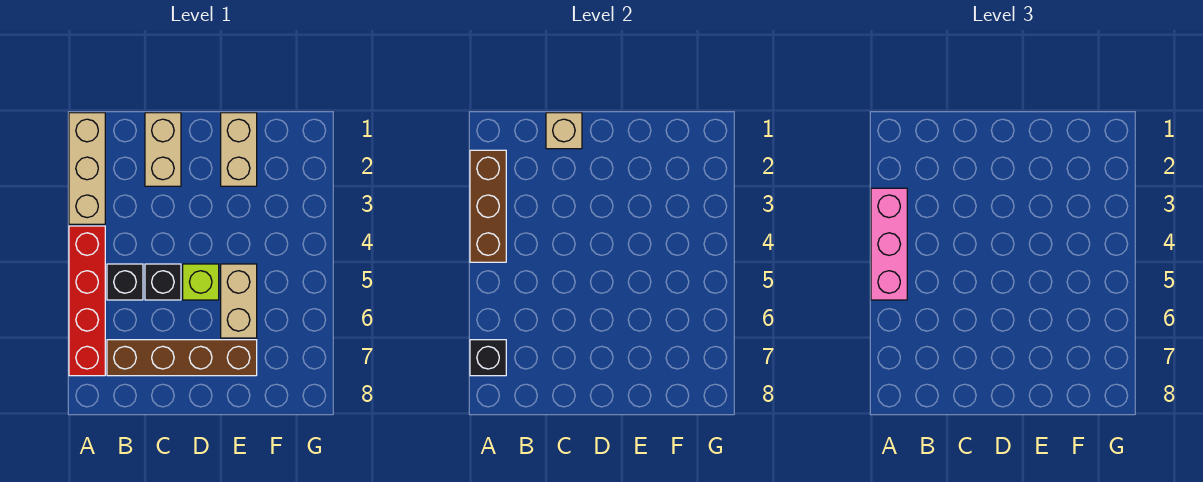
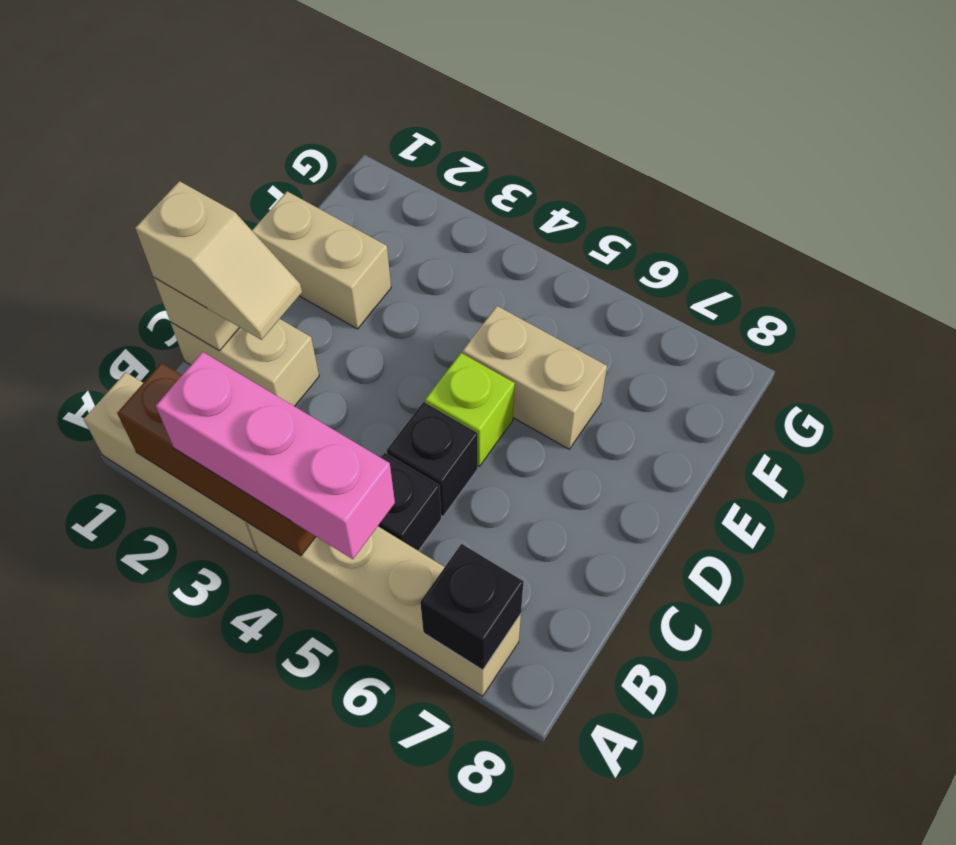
red 1x4 brick [69,226,105,376] -> tan 1x4 brick [247,522,521,696]
brown 1x4 brick [107,340,257,376] -> none
none -> tan 1x2 slope [135,181,302,340]

